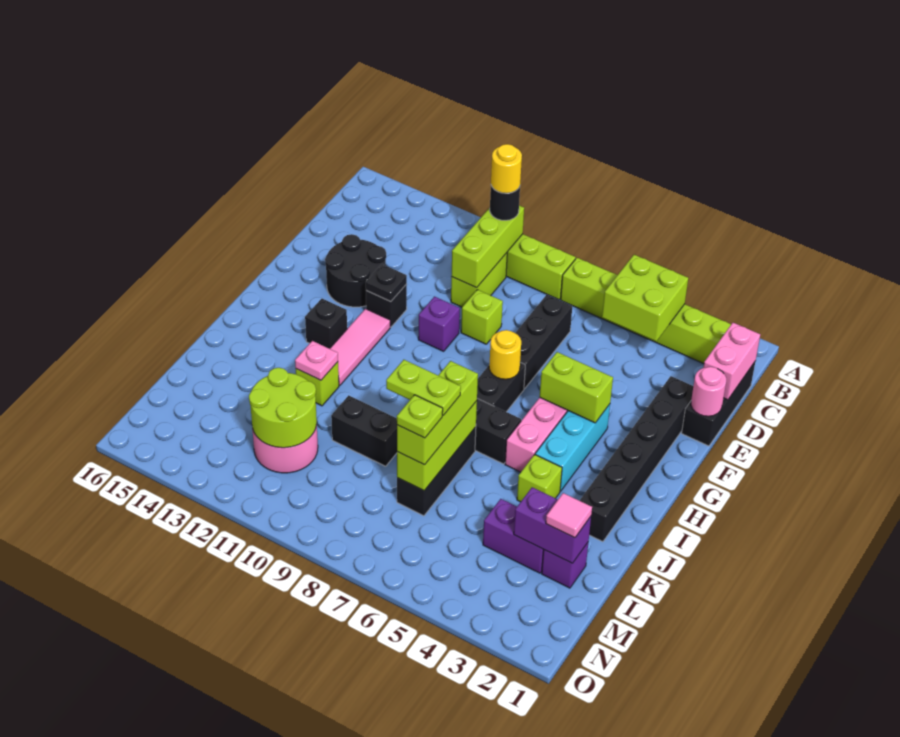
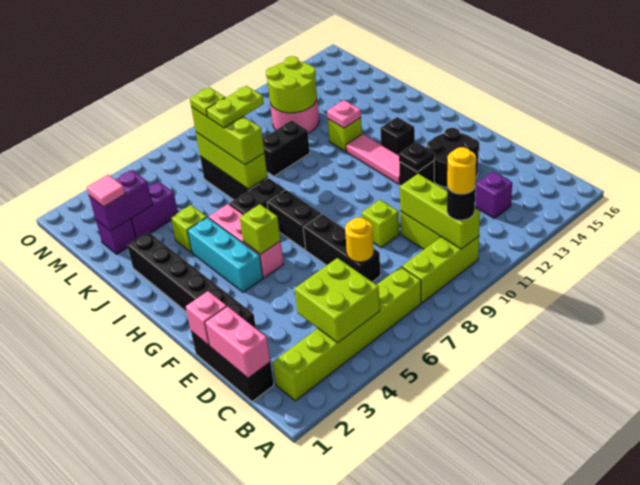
pink 1x1 round brick [691,367,726,416] -> pink 1x1 brick [186,291,227,345]
purple 1x1 brick [418,296,460,351] -> purple 1x1 brick moved to [475,172,512,218]
lime 1x2 brick [540,352,613,423] -> lime 1x1 brick [240,204,281,254]
yellow 1x1 round brick [489,330,521,379] -> yellow 1x1 round brick moved to [345,218,374,262]

